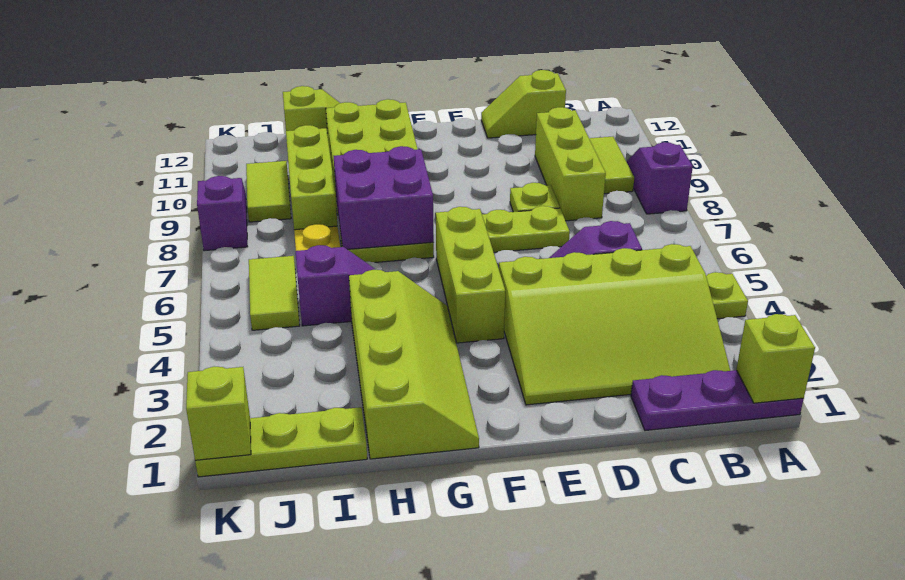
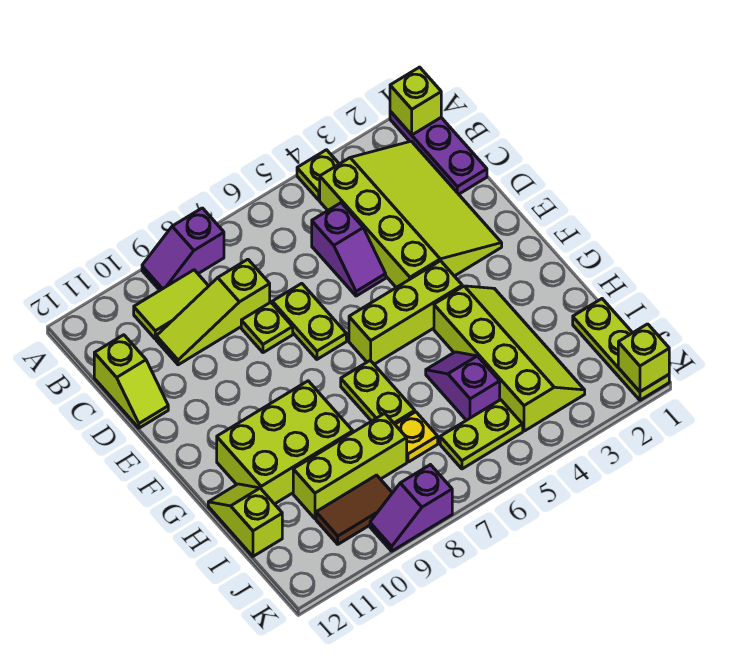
lime 1x3 brick [535,107,606,221] -> lime 1x3 slope [156,259,270,365]
lime 2x4 slope [349,270,479,459] -> lime 2x4 slope turned to [434,286,585,431]
purple 2x2 brick [334,146,434,249] -> none
lime 1x2 tile [249,256,300,330] -> lime 1x2 plate [440,400,523,469]
lime 1x2 tile [246,161,291,222] -> brown 1x2 tile [316,475,392,544]

